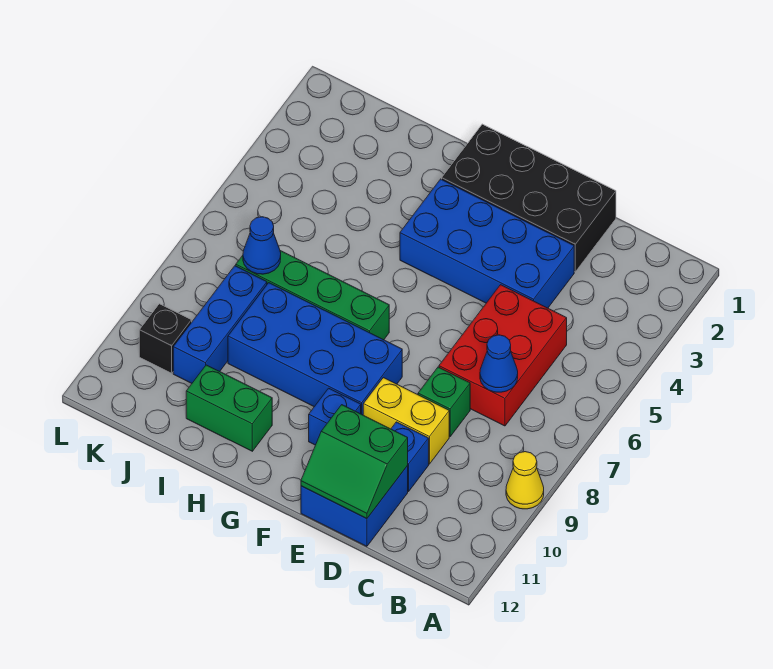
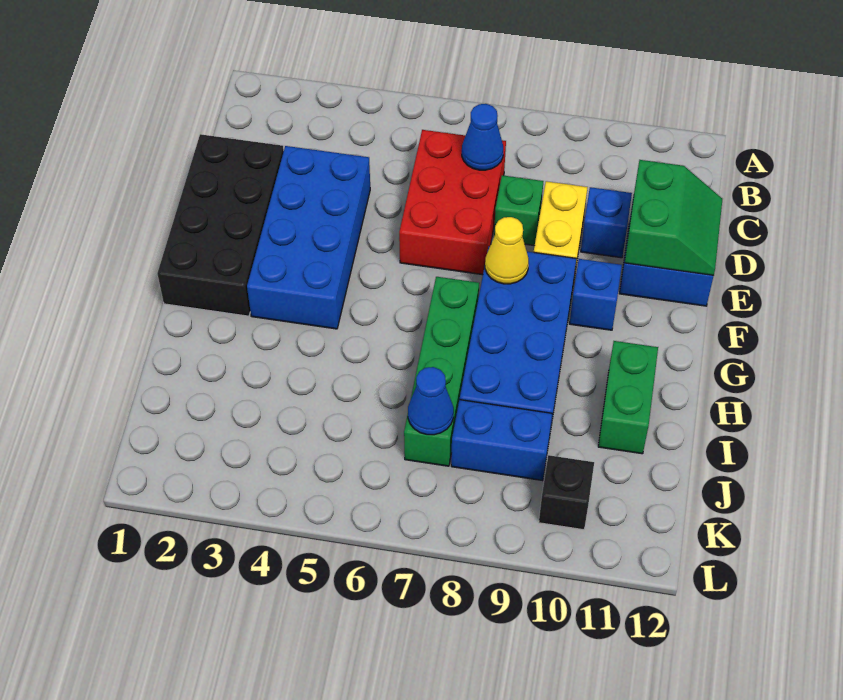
yellow 1x1 cone [506,452,544,509] -> yellow 1x1 cone moved to [485,217,529,284]
red 2x3 brick [439,285,567,426] -> red 2x3 brick turned to [399,130,506,275]
blue 1x3 brick [173,266,267,383] -> blue 1x2 brick [451,400,552,481]

